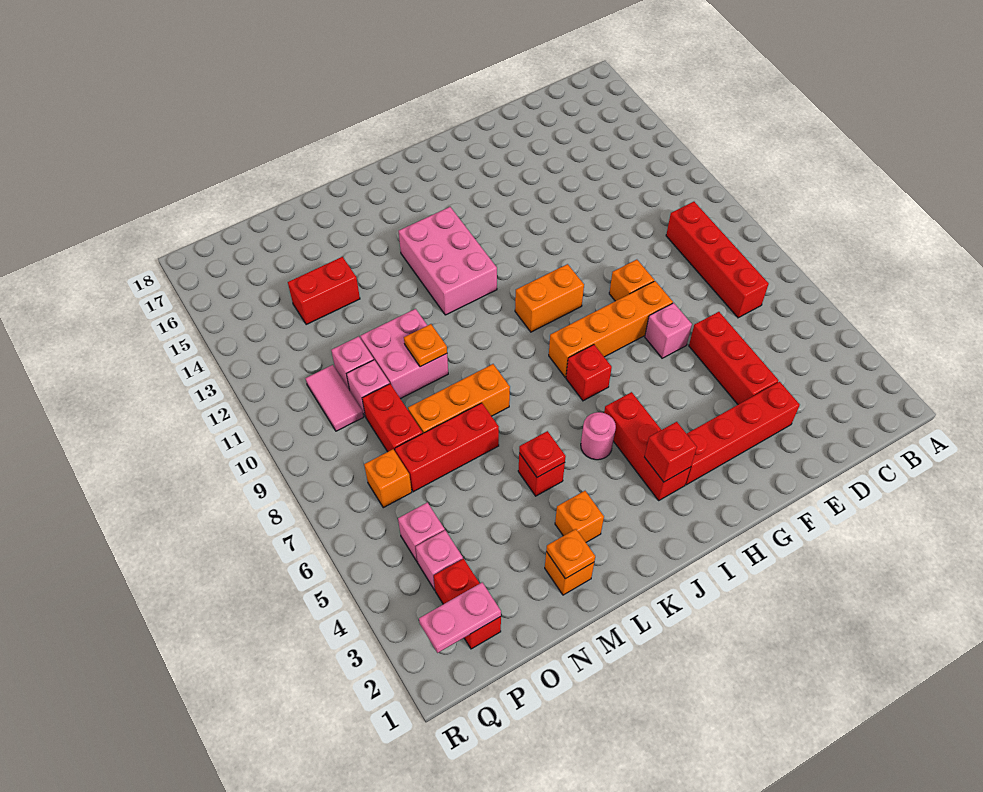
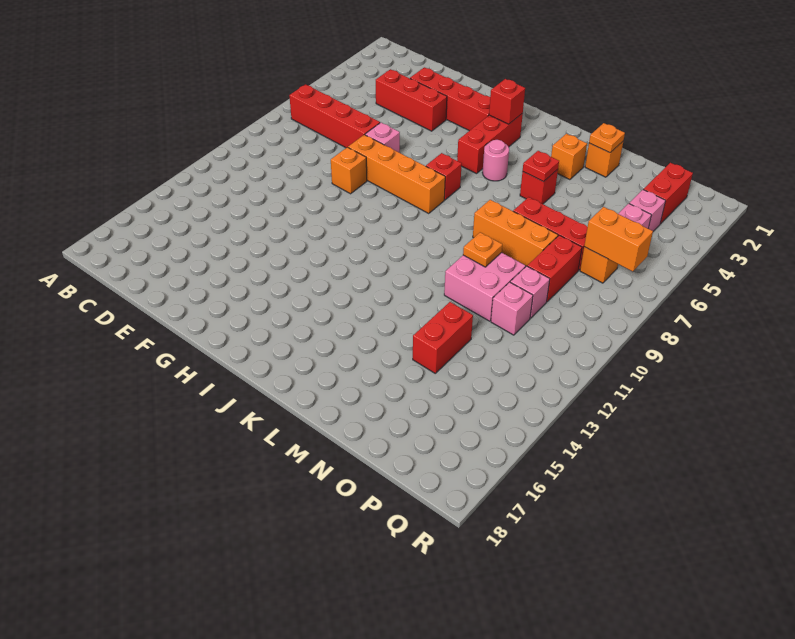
red 1x4 brick [666,202,769,318] -> red 1x4 brick turned to [289,84,380,148]
red 1x3 brick [689,312,778,405] -> red 1x3 brick turned to [376,69,447,131]
orange 1x2 brick [515,264,584,332] -> orange 1x2 brick moved to [584,207,653,271]
pink 2x3 brick [399,207,497,315] -> none
red 1x2 brick [288,257,360,325] -> red 1x2 brick turned to [413,302,473,373]
pink 1x2 plate [419,582,501,653] -> none
pink 1x2 tile [305,365,364,431] -> none

